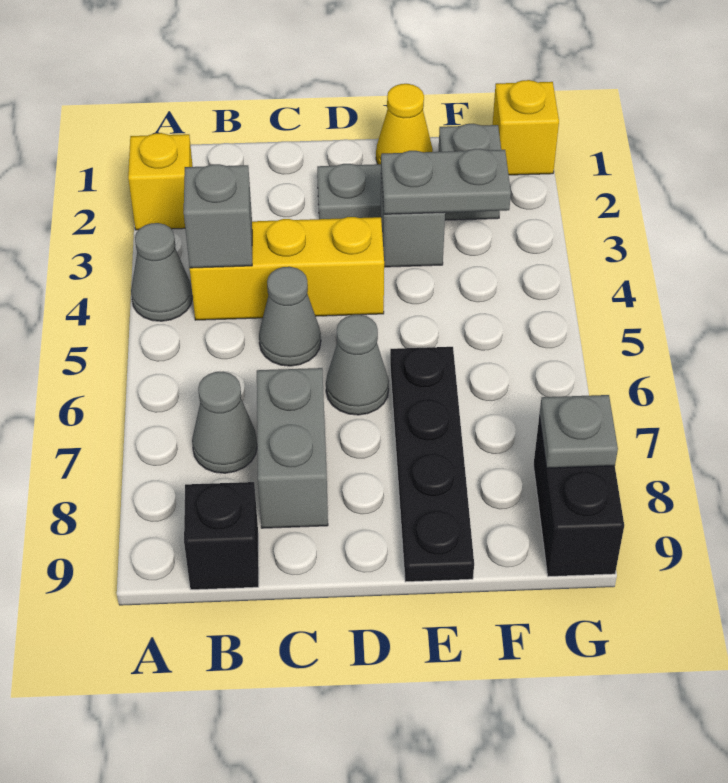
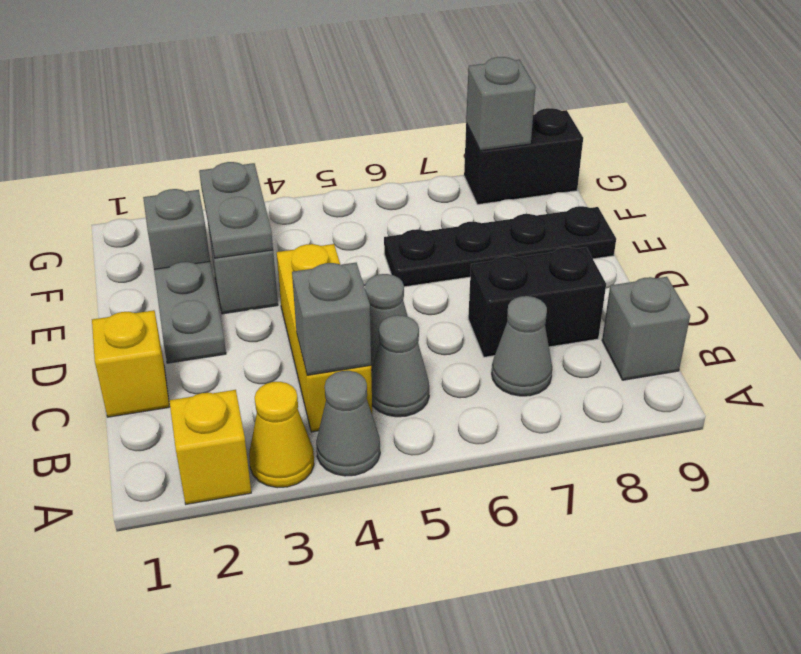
black 1x1 brick [184,482,259,590] -> grey 1x1 brick [602,277,690,380]
grey 1x2 brick [257,368,328,528] -> black 1x2 brick [468,247,606,357]
grey 1x1 cone [326,315,389,415] -> grey 1x1 cone moved to [371,315,429,417]
yellow 1x1 cone [376,84,433,164] -> yellow 1x1 cone moved to [249,382,314,488]
yellow 1x1 brick [493,80,559,175] -> yellow 1x1 brick moved to [92,310,169,417]
grey 1x1 plate [539,395,618,468] -> grey 1x1 brick [466,57,536,151]

